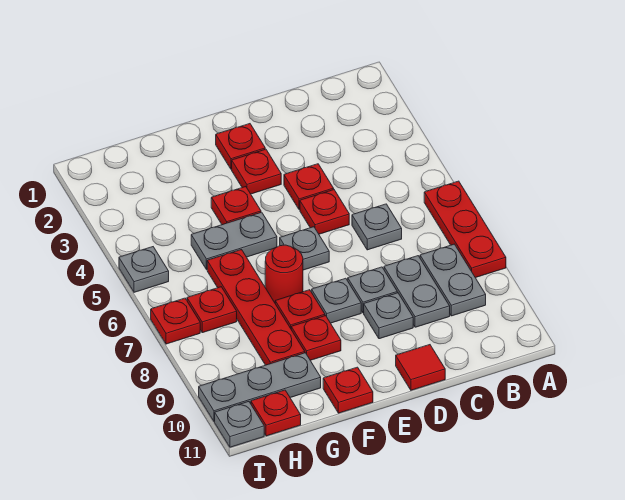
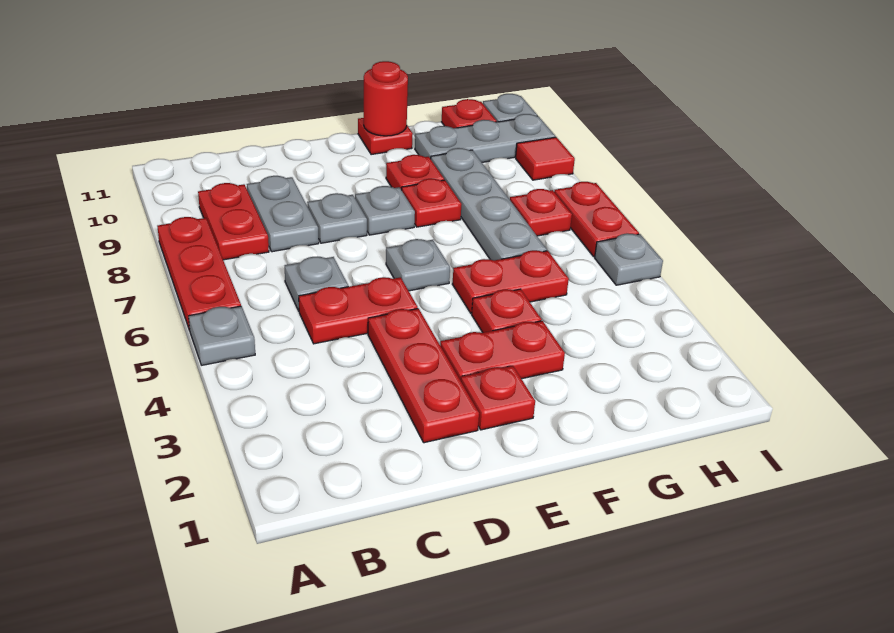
grey 1x2 plate [420,244,486,316] -> red 1x2 plate [198,183,269,260]
red 1x1 plate [284,164,334,210] -> red 1x3 plate [368,309,479,443]
red 1x1 plate [300,190,349,234] -> red 1x2 plate [299,277,418,344]
grey 1x1 plate [364,293,413,339] -> grey 1x1 plate moved to [189,306,255,365]
red 1x1 tile [396,345,445,390] -> red 1x1 tile moved to [516,137,575,180]
red 1x1 plate [232,149,281,194] -> red 1x2 plate [440,321,565,380]
grey 1x2 plate [191,212,277,270] -> red 1x2 plate [452,250,569,313]
red 1x1 round brick [265,245,303,303] -> red 1x1 round brick moved to [364,61,408,136]
red 1x4 plate [207,250,305,365] -> grey 1x4 plate [431,148,547,260]
red 1x1 plate [151,298,200,344] -> red 1x2 plate [554,182,639,257]

